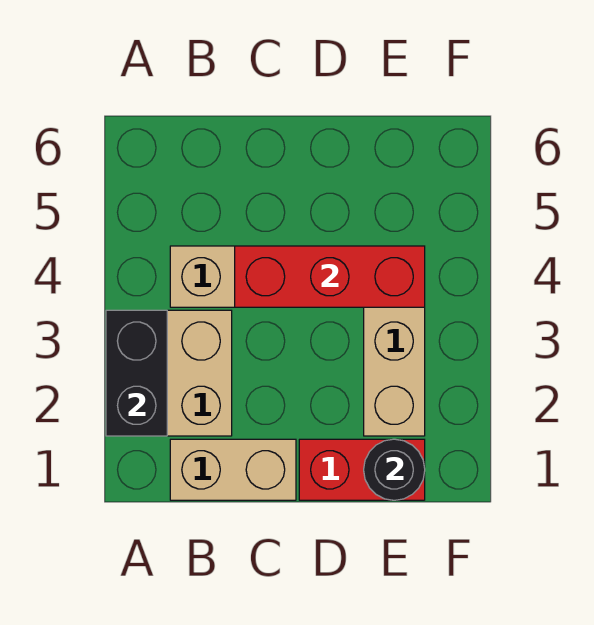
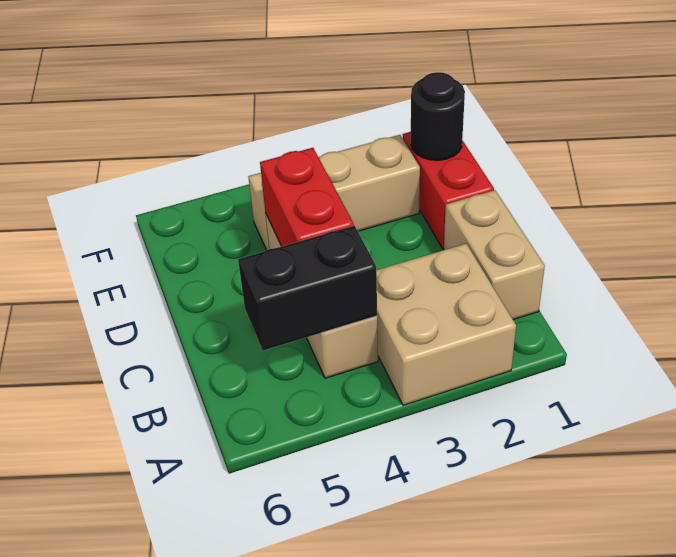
black 1x2 brick [106,310,167,436] -> black 1x2 brick moved to [238,226,377,350]
red 1x3 brick [235,246,425,307] -> red 1x2 brick [260,148,354,246]

